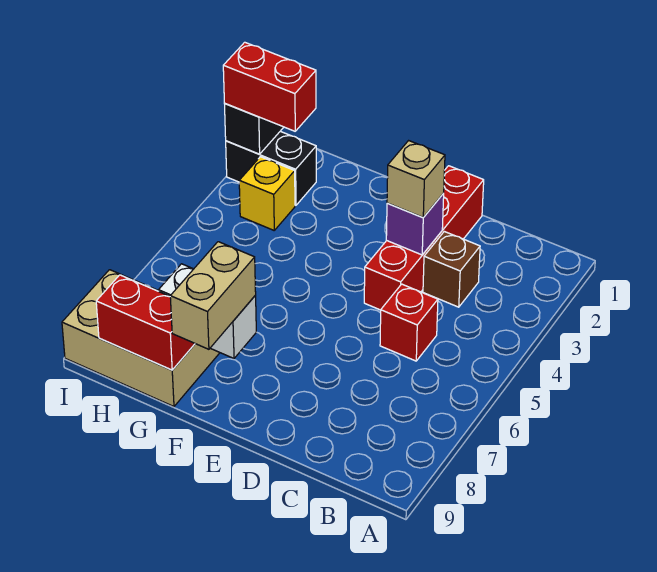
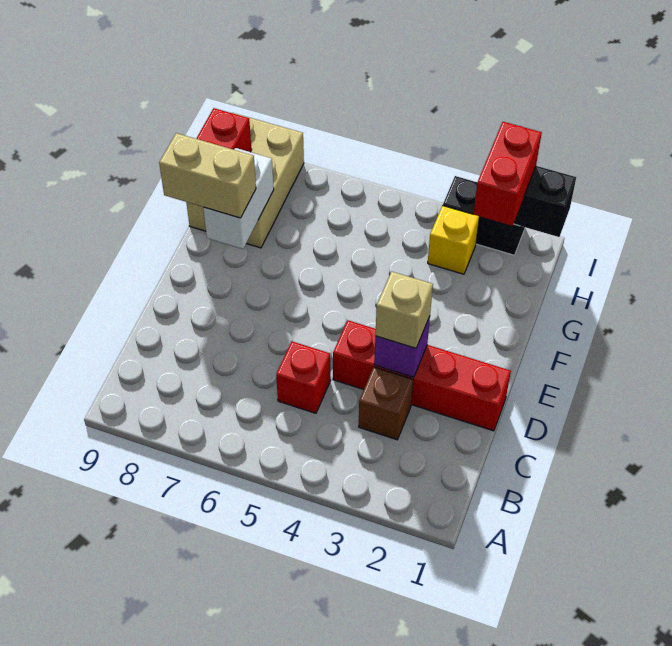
black 1x2 brick [226,131,316,205] -> black 1x2 brick turned to [443,176,525,255]

